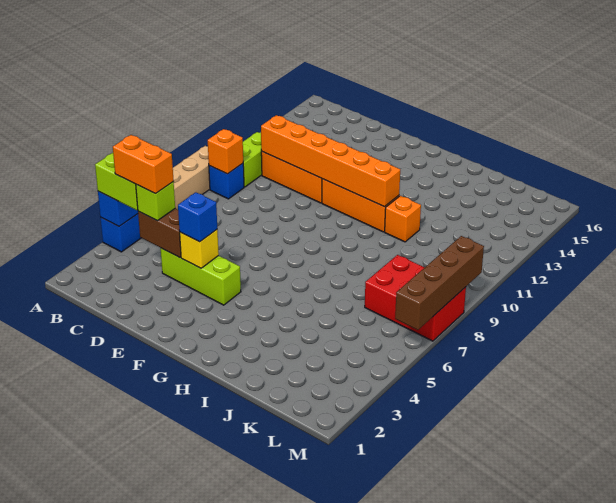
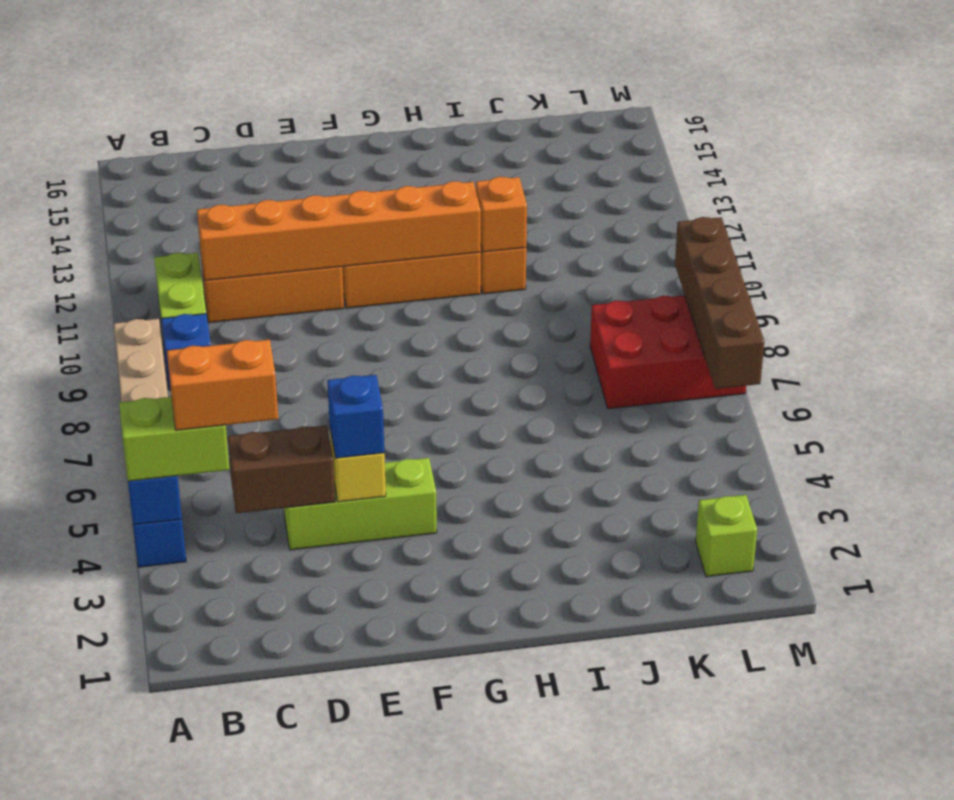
orange 1x1 brick [208,129,243,174] -> orange 1x1 brick moved to [476,177,527,252]
lime 1x1 brick [136,182,175,221] -> lime 1x1 brick moved to [696,495,757,577]

